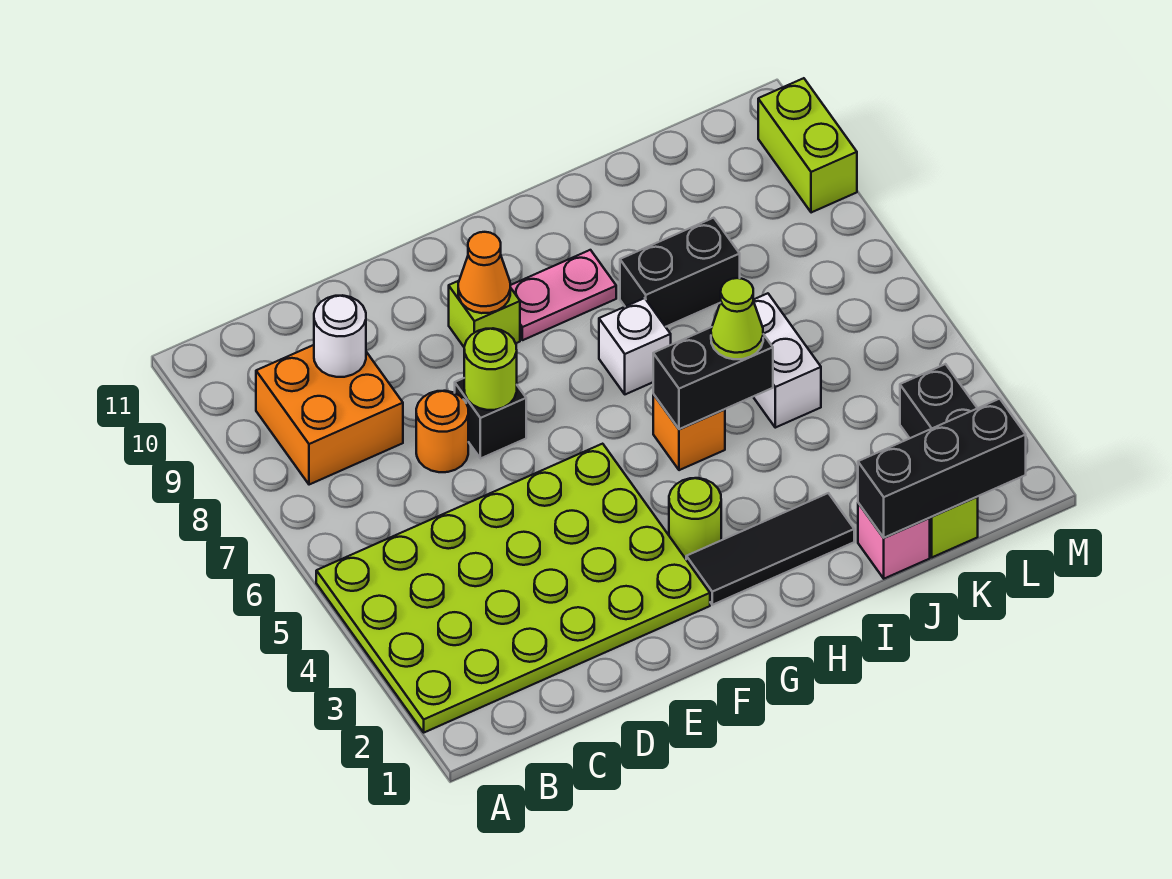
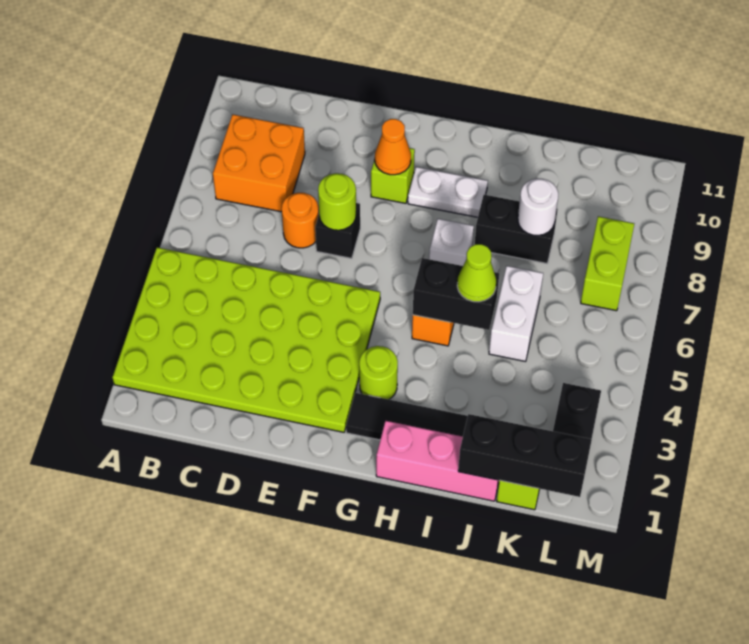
white 1x1 round brick [314,295,366,377] -> white 1x1 round brick moved to [518,178,558,235]
pink 1x2 plate [510,250,616,340] -> white 1x2 plate [408,167,488,217]
pink 1x1 brick [858,503,930,579] -> pink 1x3 brick [376,421,499,501]
lime 1x2 brick [758,78,857,213] -> lime 1x2 brick moved to [581,216,634,311]

